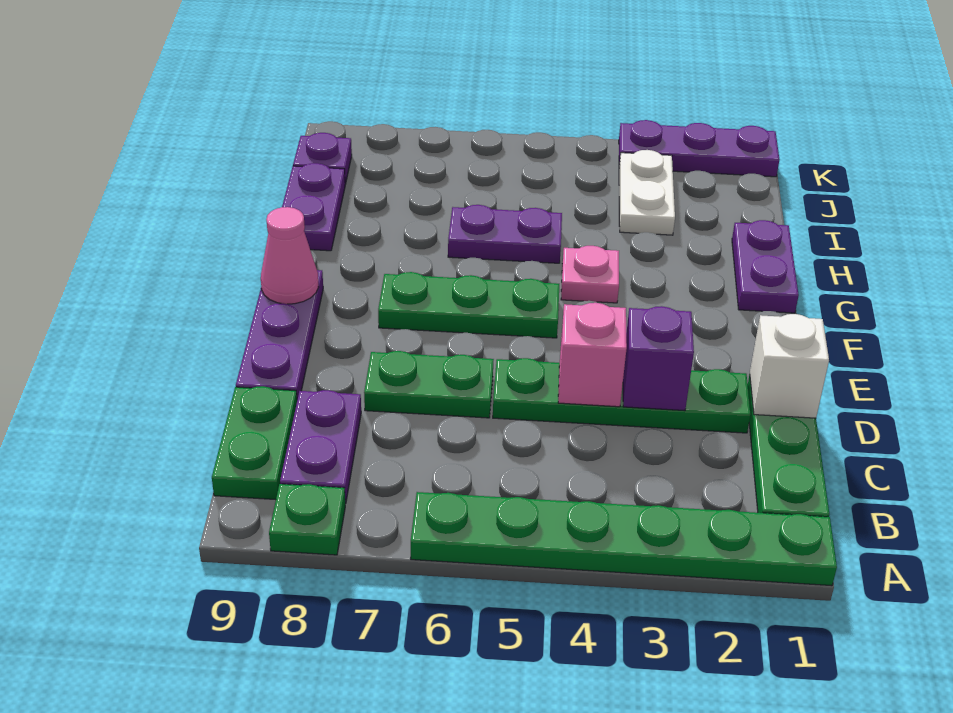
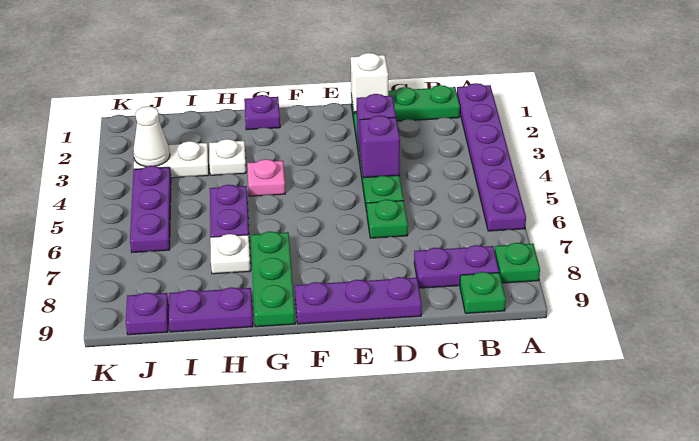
green 1x6 plate [411,492,837,586] -> purple 1x6 plate [457,83,526,231]
green 1x2 plate [212,386,297,500] -> green 1x1 plate [460,272,506,313]
pink 1x1 brick [558,303,627,407] -> purple 1x1 brick [360,116,400,178]
green 1x2 plate [364,351,494,418] -> green 1x1 plate [367,200,408,238]
green 1x3 plate [378,272,559,338] -> green 1x3 plate moved to [251,231,295,327]
pink 1x1 cone [261,207,319,304] -> none
purple 1x2 plate [732,220,799,313] -> purple 1x1 plate [244,95,280,130]
none -> white 1x1 plate [209,139,246,175]
none -> white 1x1 plate [210,234,251,274]
none -> white 1x1 cone [133,106,170,167]
purple 1x3 plate [619,120,779,177] -> purple 1x3 plate moved to [130,166,171,252]

